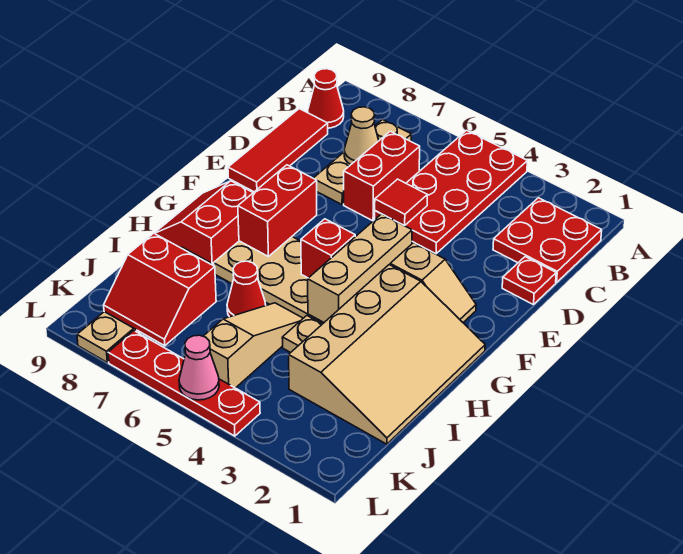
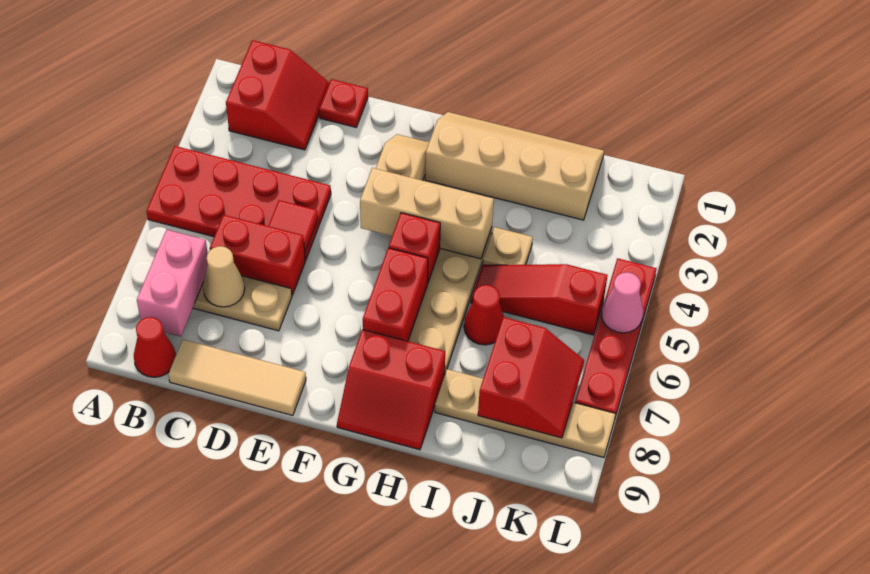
red 2x2 plate [493,198,602,283] -> red 2x2 slope [226,40,329,150]
none -> pink 1x2 brick [137,230,208,336]
red 1x3 tile [228,109,328,192] -> tan 1x3 tile [168,339,306,415]
red 1x2 brick [238,165,317,256] -> red 1x2 brick turned to [363,248,428,341]
tan 3x4 slope [289,265,485,444] -> tan 2x4 slope [425,112,604,220]
tan 1x3 slope [203,303,303,388] -> red 1x3 slope [471,264,608,335]

